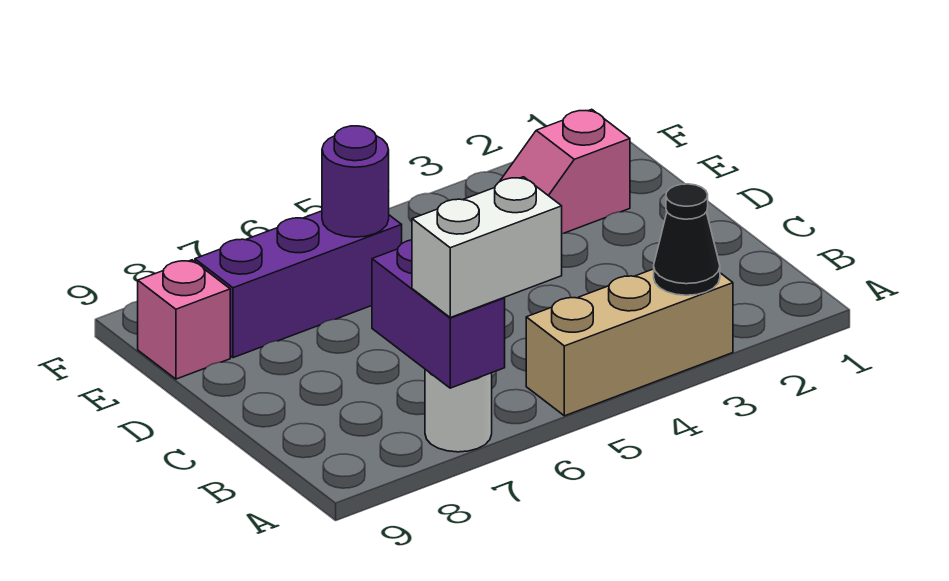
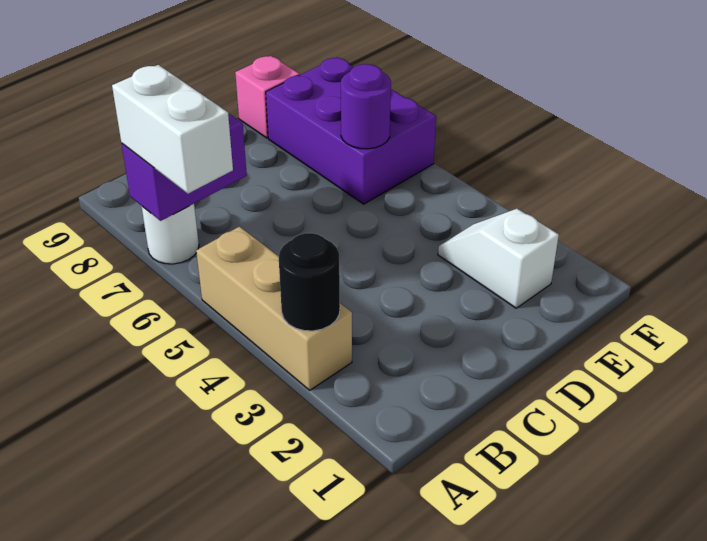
black 1x1 cone [654,184,720,295] -> black 1x1 round brick [279,233,340,331]
pink 1x2 slope [500,109,630,234] -> white 1x2 slope [438,209,559,308]
purple 1x3 brick [195,211,402,358] -> purple 2x3 brick [266,57,436,204]

